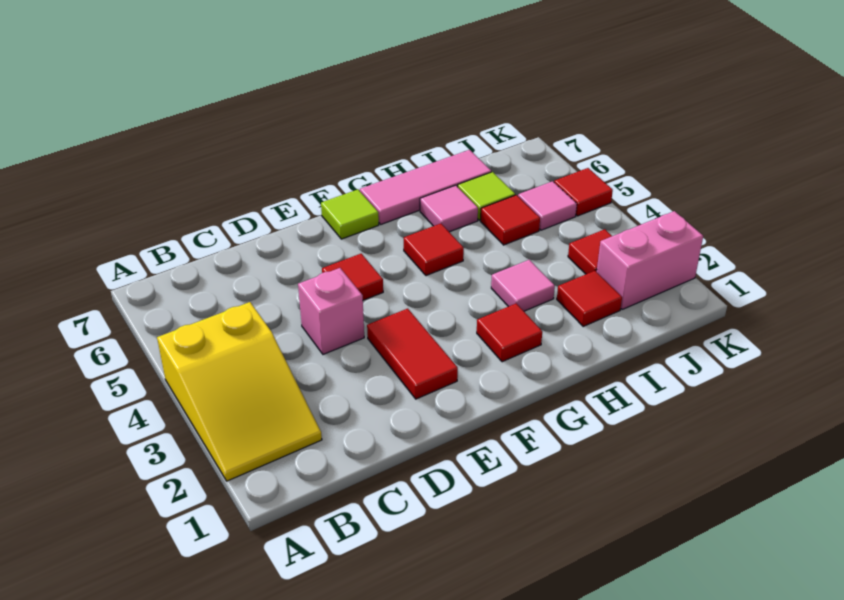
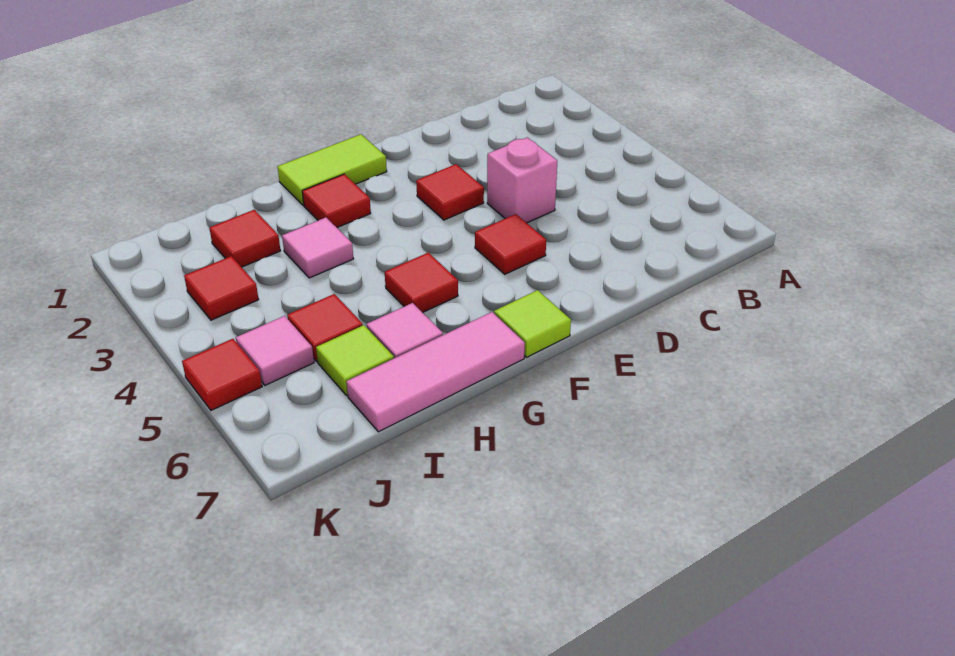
yellow 2x3 slope [157,302,322,481] -> none
red 1x2 tile [367,309,458,399] -> red 1x1 tile [416,164,484,220]
none -> lime 1x2 tile [278,134,387,205]
pink 1x2 brick [597,211,703,310] -> none

